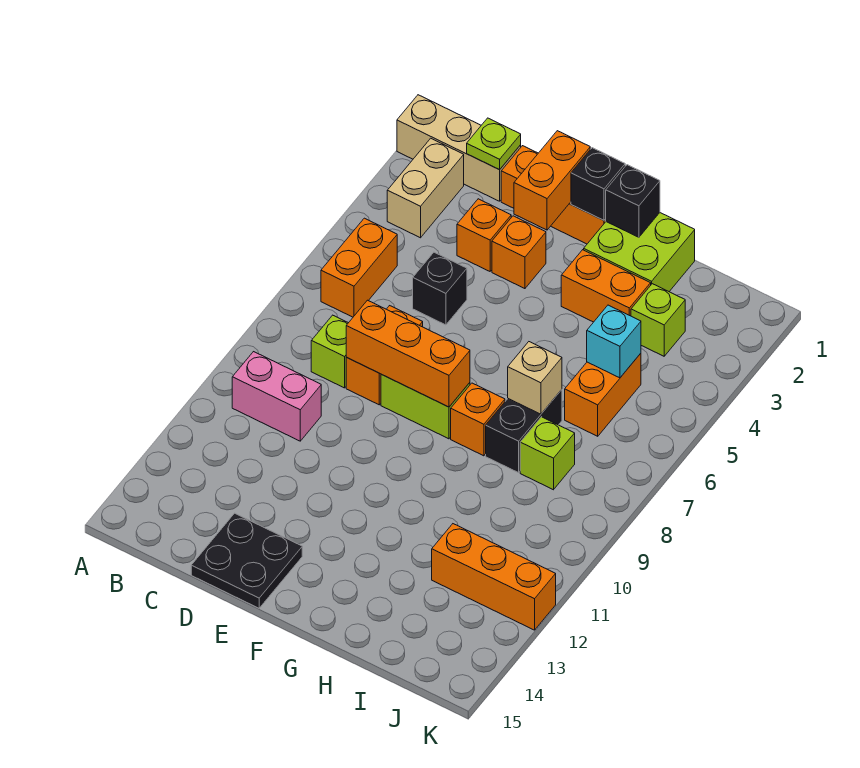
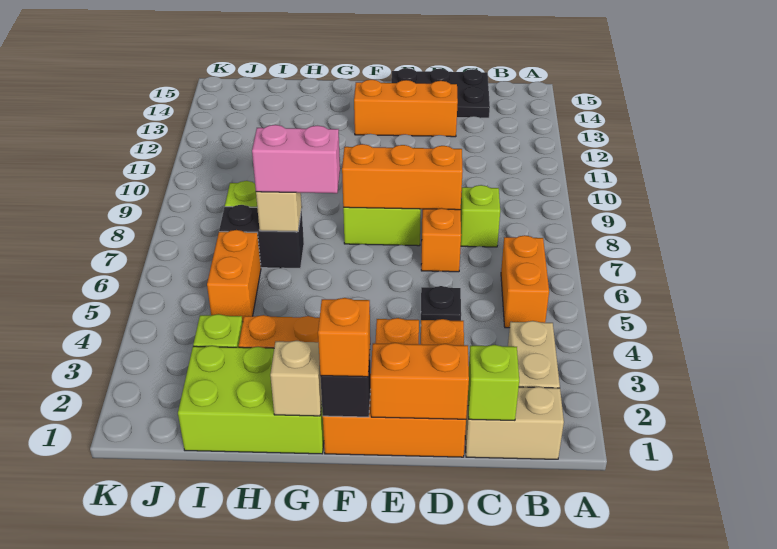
tan 1x3 brick [397,95,521,201] -> tan 1x2 brick [465,387,564,459]
pink 1x2 brick [232,352,321,441] -> pink 1x2 brick moved to [252,125,340,193]
lime 1x1 plate [467,118,521,170] -> lime 1x1 brick [468,345,519,420]
black 1x1 brick [413,252,467,325] -> black 1x1 plate [421,286,461,321]
black 2x2 plate [191,513,302,608] -> black 2x3 plate [391,68,490,118]
orange 1x2 brick [514,131,590,230] -> orange 1x2 brick turned to [371,343,469,419]
lime 2x2 brick [584,213,695,291] -> lime 2x3 brick [178,346,324,454]
black 1x1 brick [606,165,660,237] -> tan 1x1 brick [270,341,322,416]
orange 1x1 brick [451,383,505,456] -> orange 1x1 brick moved to [318,298,370,377]
black 1x2 brick [486,390,562,473] -> black 1x2 brick turned to [219,205,304,268]
cyan 1x1 brick [587,305,641,378] -> none
orange 1x3 brick [432,524,556,630] -> orange 1x3 brick moved to [354,80,458,137]

